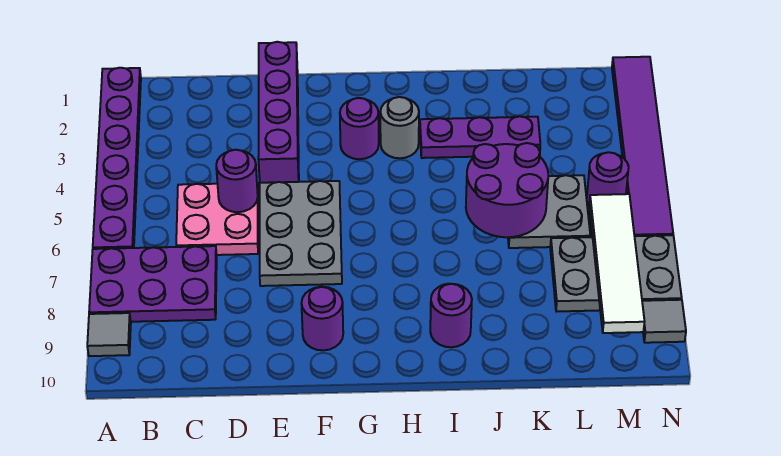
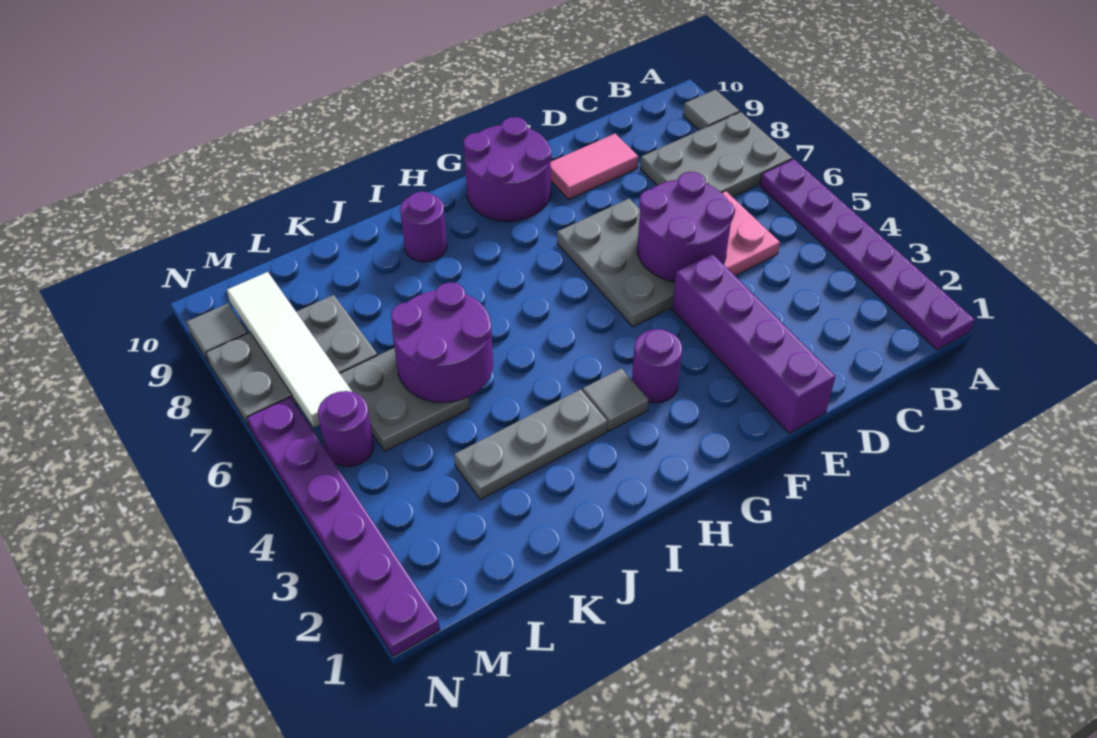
purple 2x3 plate [89,246,217,322] -> grey 2x3 plate [640,112,792,197]
purple 1x1 round brick [216,150,258,212] -> purple 2x2 round brick [637,172,734,282]
none -> pink 1x2 tile [551,134,638,199]
purple 1x1 round brick [301,287,343,350] -> purple 2x2 round brick [464,117,551,221]
grey 1x1 round brick [380,97,419,158] -> grey 1x1 tile [583,368,649,431]
purple 1x3 plate [420,116,540,158] -> grey 1x3 plate [454,389,607,499]
purple 1x6 tile [612,57,673,236] -> purple 1x6 plate [247,397,440,656]

